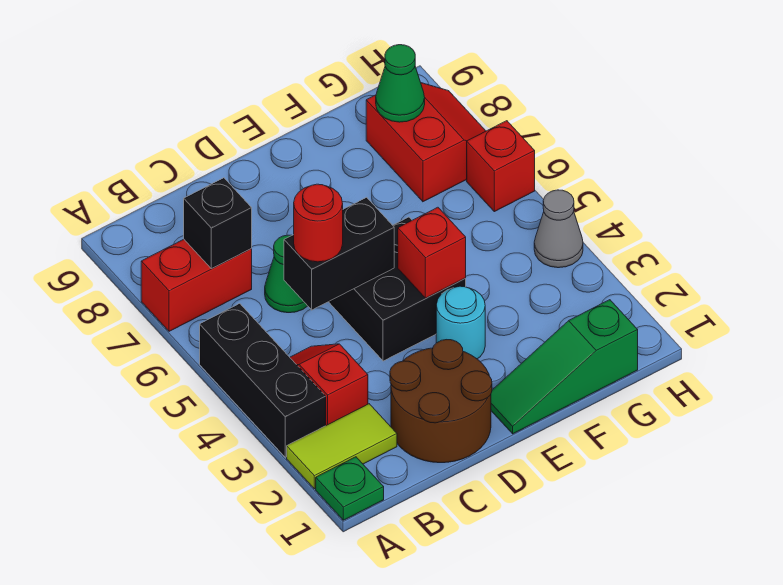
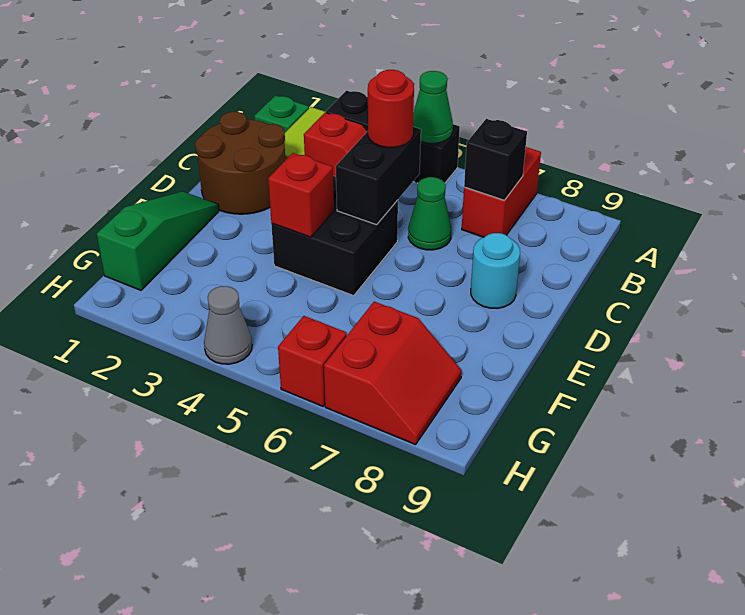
cyan 1x1 round brick [436,286,485,359] -> cyan 1x1 round brick moved to [471,233,520,309]
red 2x2 slope [366,83,485,202] -> red 2x2 slope turned to [324,302,462,445]
green 1x1 cone [376,45,425,122] -> green 1x1 cone moved to [413,71,453,143]

